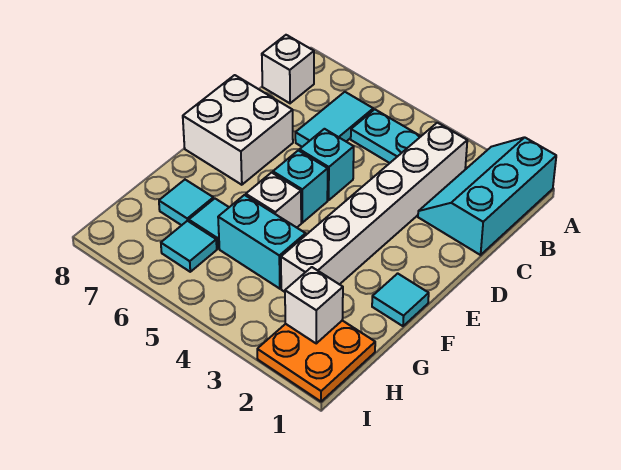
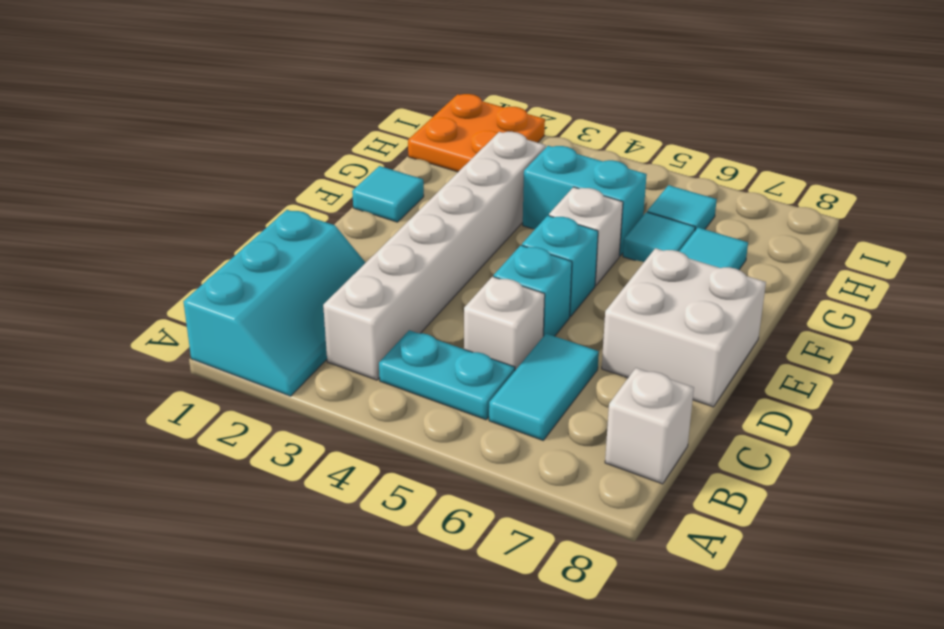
white 1x1 brick [285,267,343,343] -> white 1x1 brick moved to [464,277,545,370]

